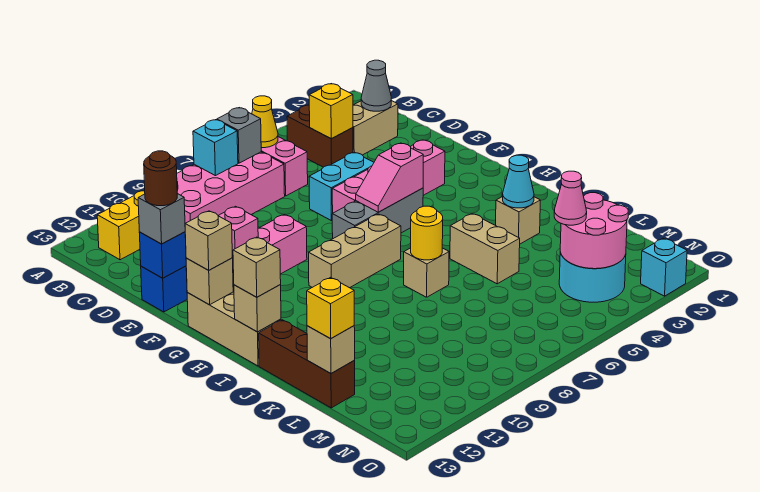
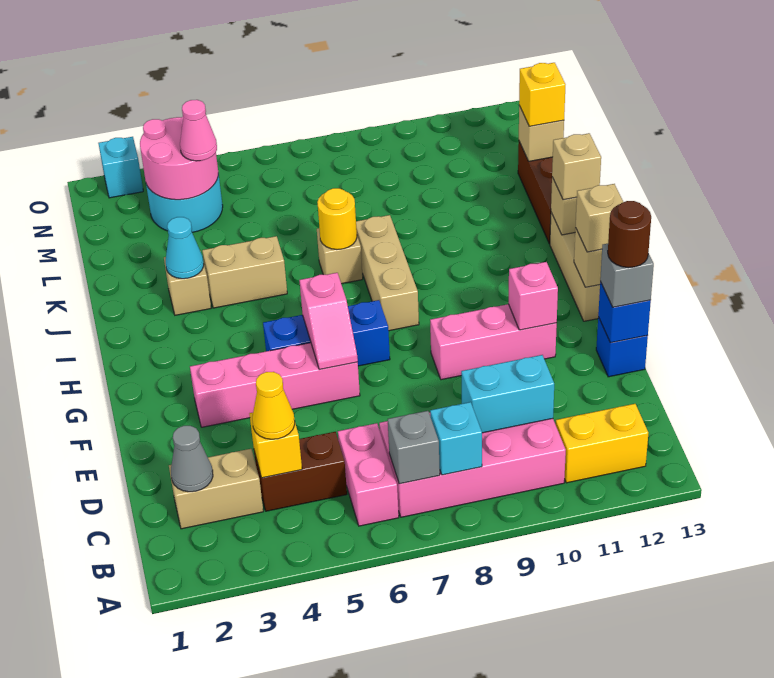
brown 1x2 brick [287,105,353,167] -> brown 1x2 brick turned to [254,432,347,511]
yellow 1x1 cone [252,96,278,148] -> yellow 1x1 cone moved to [252,372,295,439]
cyan 1x2 brick [309,152,374,221] -> cyan 1x2 brick moved to [461,355,554,433]
grey 1x3 brick [332,188,423,239] -> blue 1x3 brick [263,300,390,366]
pink 1x2 slope [356,143,423,212] -> pink 1x2 slope turned to [299,273,358,370]
tan 1x3 brick [309,214,401,288] -> tan 1x3 brick turned to [356,215,419,331]
tan 1x2 brick [450,214,520,284] -> tan 1x2 brick turned to [202,236,287,308]

